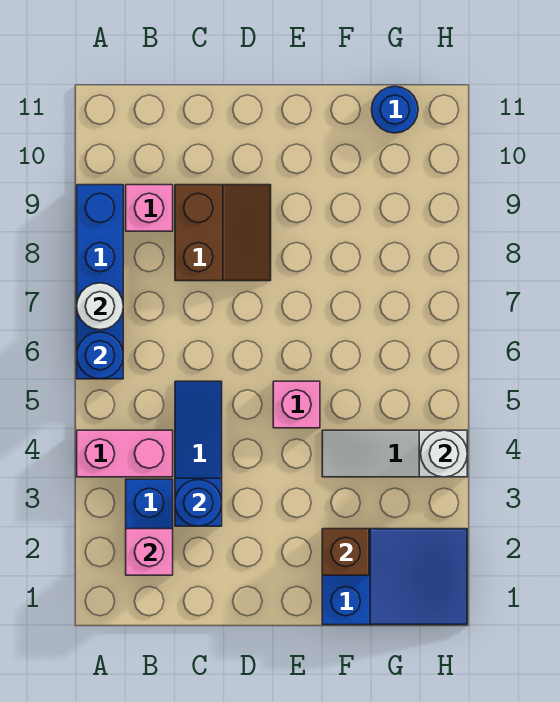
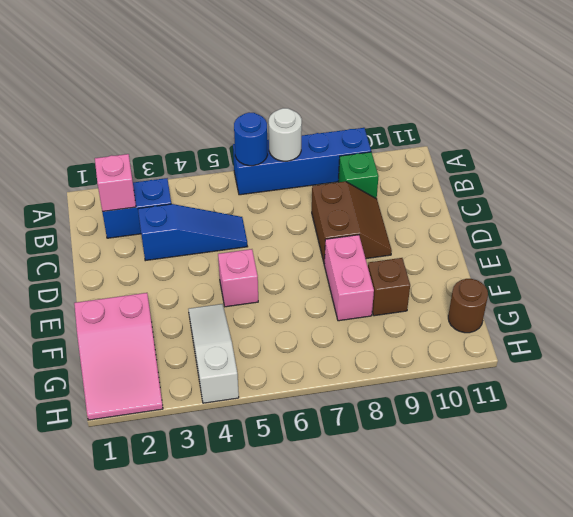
pink 1x2 brick [77,430,173,477] -> pink 1x2 brick moved to [324,235,374,321]
pink 1x1 brick [126,185,173,231] -> green 1x1 brick [338,152,379,199]
blue 1x1 round brick [175,480,222,526] -> none
brown 2x2 slope [175,185,271,281] -> brown 2x2 slope turned to [312,182,392,264]
blue 2x3 slope [322,529,467,625] -> pink 2x3 slope [74,293,163,420]
brown 1x1 brick [322,529,369,575] -> brown 1x1 brick moved to [368,258,410,316]
blue 1x1 round brick [372,86,418,133] -> brown 1x1 round brick [448,279,488,333]
white 1x1 round brick [421,430,467,477] -> none

